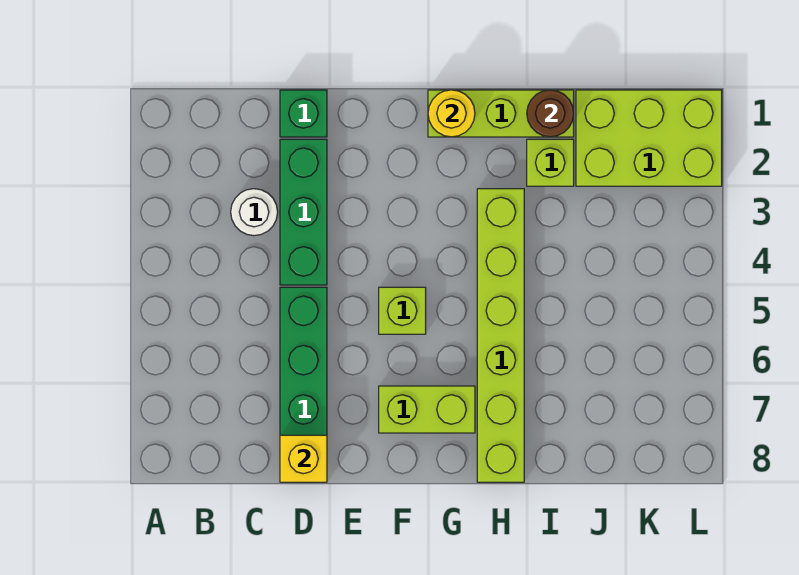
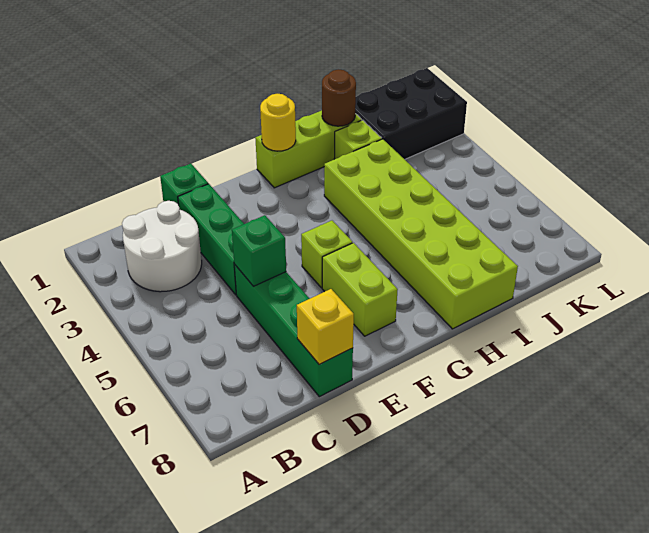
white 1x1 round brick [231,189,278,236] -> white 2x2 round brick [122,201,202,292]
none -> green 1x1 brick [232,215,286,286]
lime 1x2 brick [379,386,475,433] -> lime 1x2 brick turned to [322,243,398,336]
lime 1x6 brick [477,189,524,482] -> lime 2x6 brick [324,139,518,329]
lime 2x3 brick [576,90,722,186] -> black 2x3 brick [355,68,467,159]

